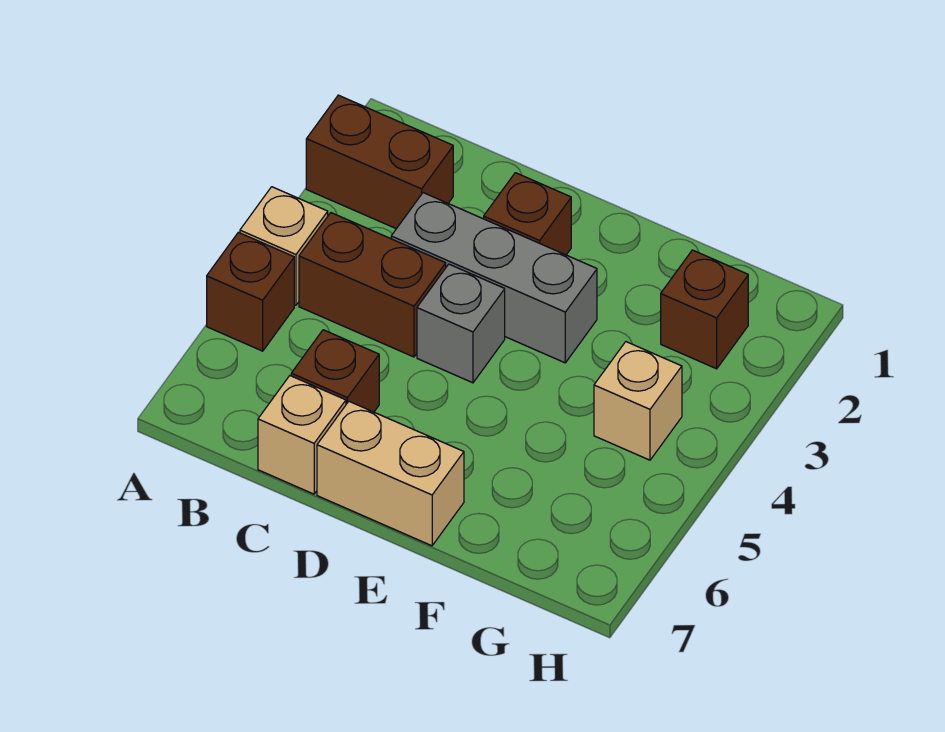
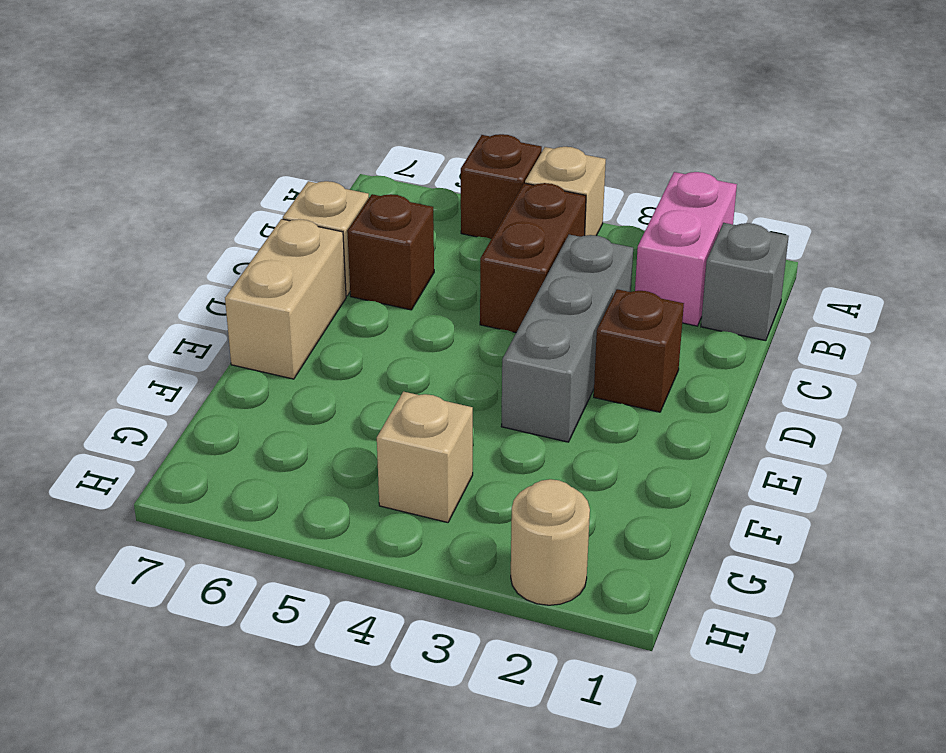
brown 1x2 brick [306,95,453,229] -> pink 1x2 brick [635,172,737,326]
grey 1x1 brick [417,264,505,383] -> grey 1x1 brick moved to [701,223,789,341]
brown 1x1 brick [661,250,748,369] -> none
none -> tan 1x1 round brick [511,479,590,605]

